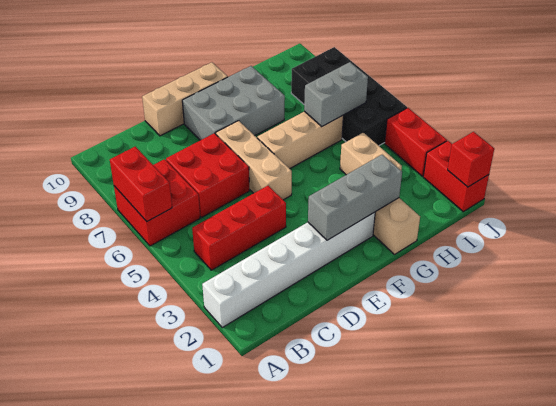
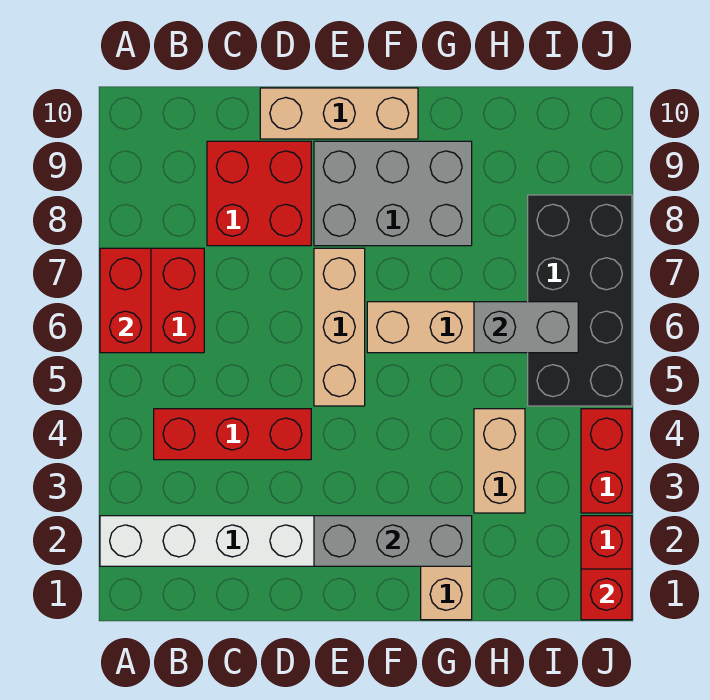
red 2x2 brick [166,133,250,218] -> red 2x2 brick moved to [207,141,311,246]

